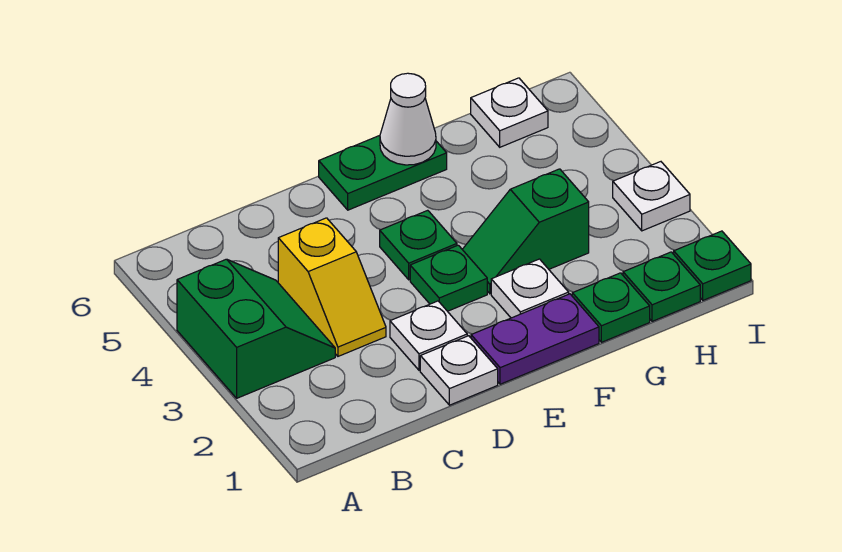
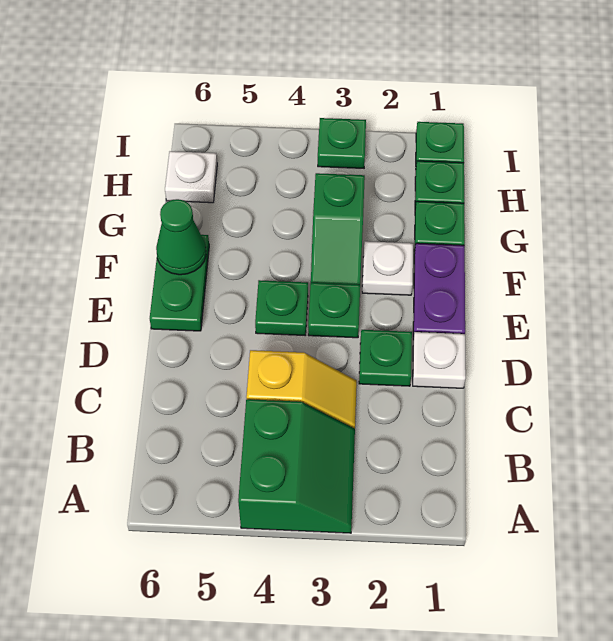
green 2x2 slope [177,259,335,398] -> green 2x2 slope turned to [238,399,355,533]
white 1x1 plate [390,301,467,370] -> green 1x1 plate [359,330,412,386]
white 1x1 cone [380,73,436,165] -> green 1x1 cone [156,199,206,275]
white 1x1 plate [613,162,690,231] -> green 1x1 plate [318,118,366,168]

